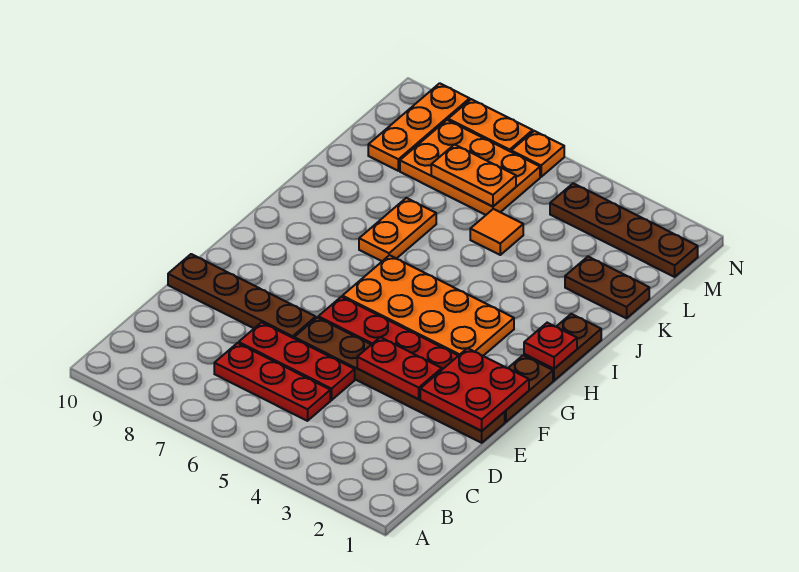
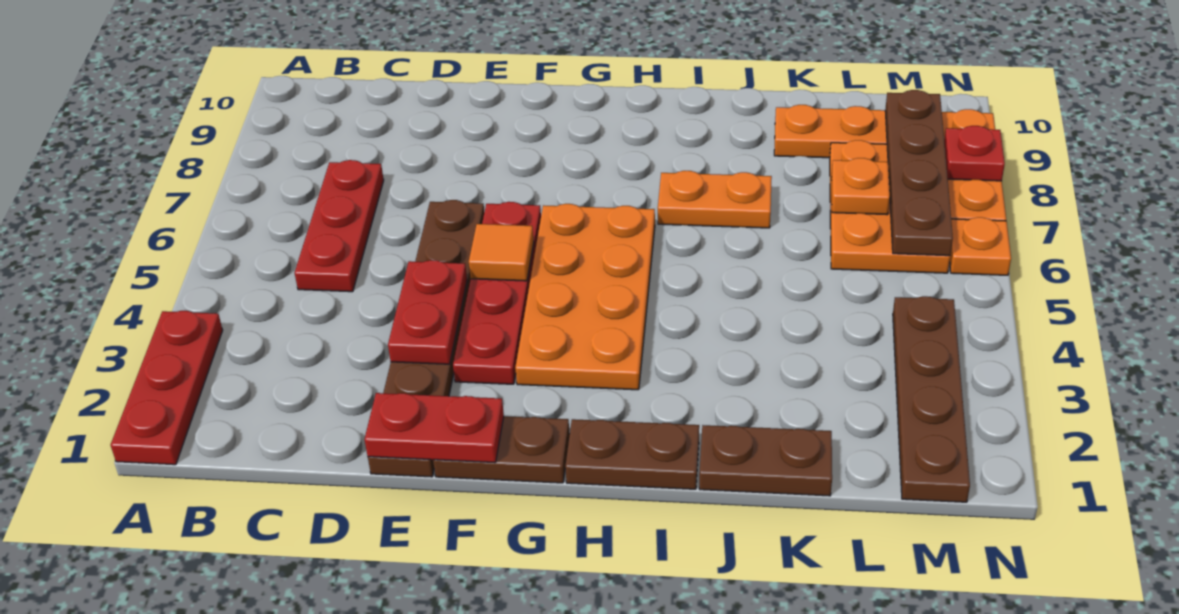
red 1x3 plate [239,322,355,400] -> red 1x3 plate moved to [111,311,223,465]
red 2x2 plate [420,348,529,431] -> red 1x2 plate [364,393,504,463]
brown 1x4 plate [168,254,316,338] -> brown 1x4 plate moved to [885,90,953,256]
red 1x1 plate [524,323,577,369] -> red 1x1 plate moved to [944,126,1005,181]
brown 1x2 plate [565,257,649,318] -> brown 1x2 plate turned to [699,425,832,496]
orange 1x1 tile [470,209,523,255] -> orange 1x1 tile moved to [469,224,534,281]
orange 1x2 plate [431,144,516,207] -> orange 1x1 plate [831,158,890,215]
orange 1x3 plate [368,83,470,171] -> orange 1x4 plate [774,105,995,158]

